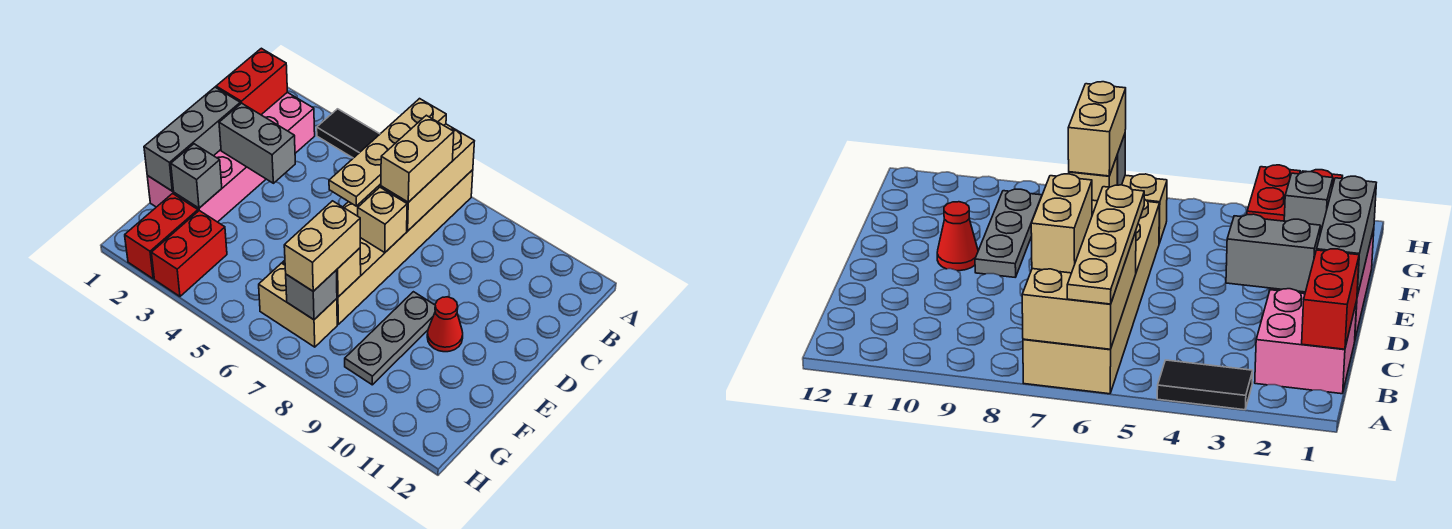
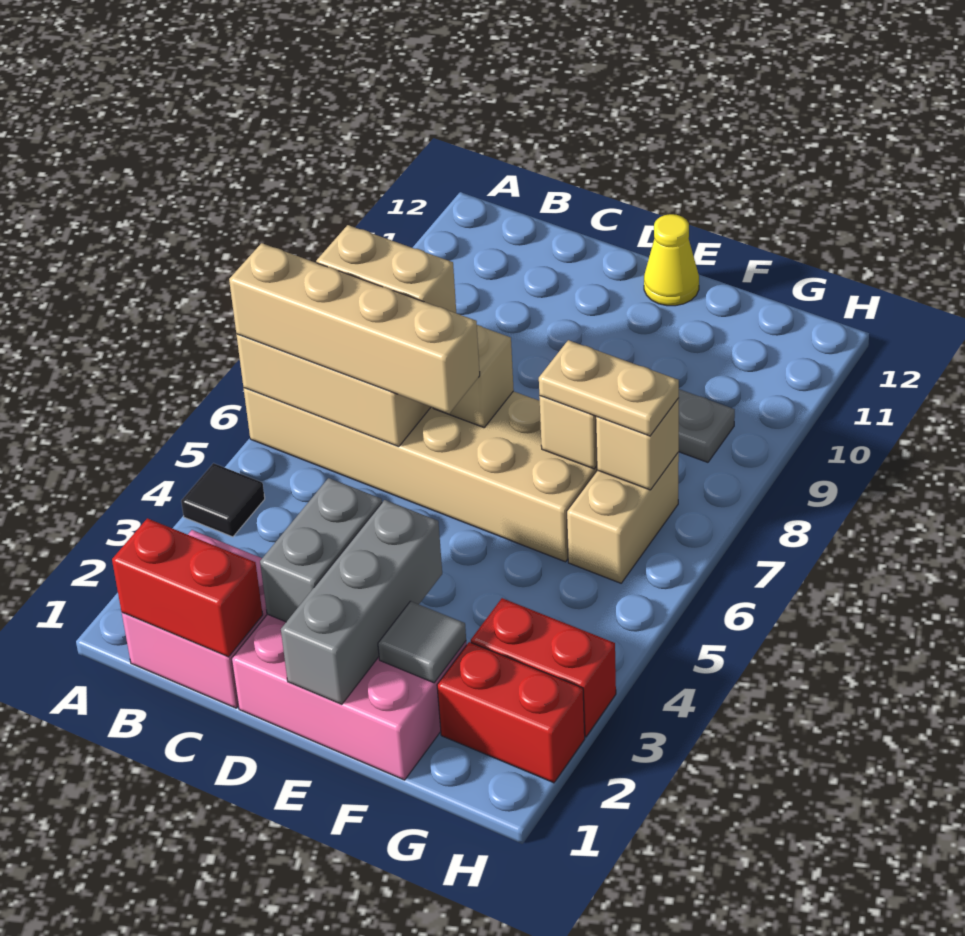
black 1x2 tile [317,109,380,158] -> black 1x1 tile [181,463,265,537]
tan 1x4 plate [329,99,446,206] -> tan 1x4 brick [229,243,480,413]
grey 1x3 brick [144,87,240,191] -> grey 1x3 brick turned to [281,500,442,704]
red 1x1 cone [427,297,463,352] -> none
none -> yellow 1x1 cone [644,214,699,306]
grey 1x1 brick [171,144,222,208] -> grey 1x1 tile [378,601,466,683]
tan 1x2 brick [284,201,360,291] -> tan 1x2 plate [539,340,679,436]
grey 1x1 brick [286,270,337,320] -> tan 1x1 brick [596,399,679,490]

